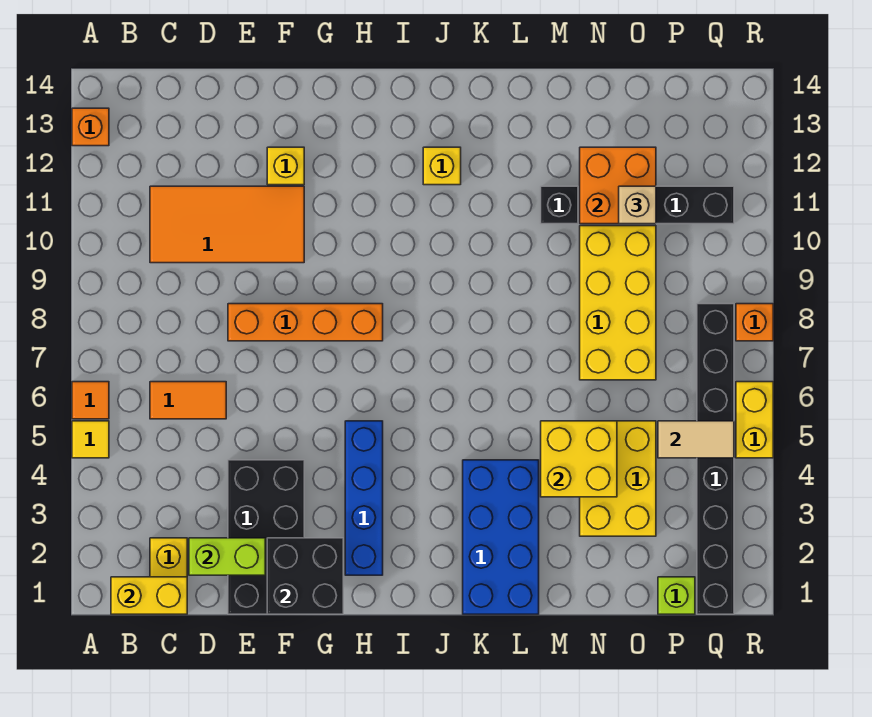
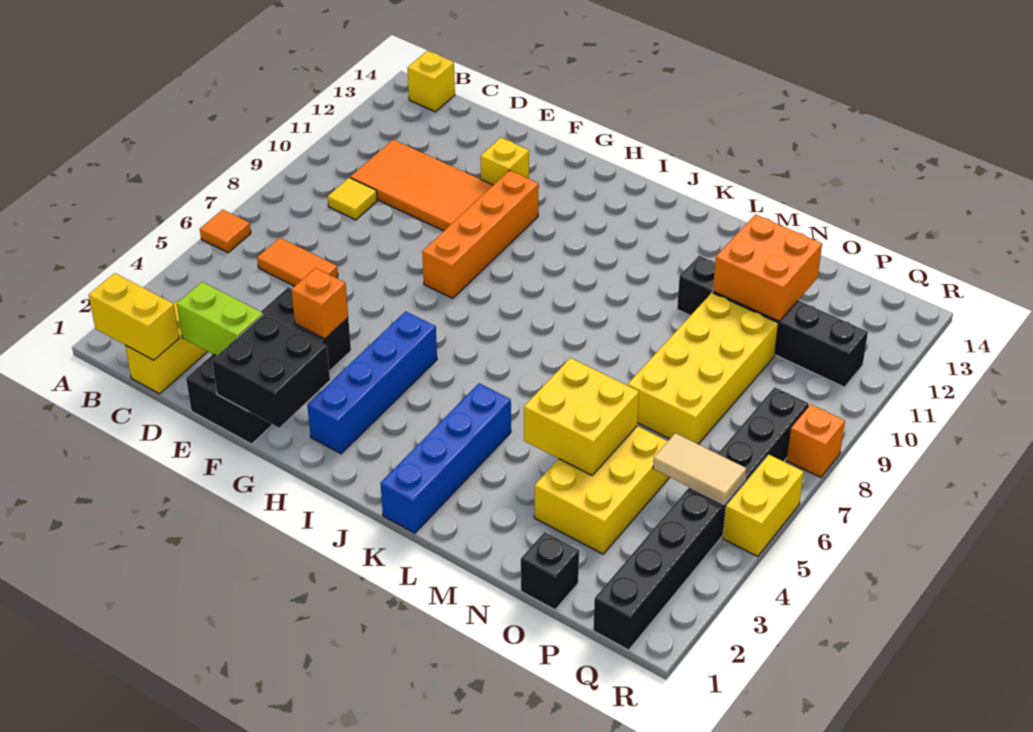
yellow 1x1 tile [72,421,109,458] -> yellow 1x1 tile moved to [328,178,377,220]
orange 1x1 brick [72,108,109,146] -> orange 1x1 brick moved to [292,268,348,339]
orange 1x4 brick [228,304,383,341] -> orange 1x4 brick turned to [422,170,539,298]
yellow 1x1 brick [423,147,461,185] -> yellow 1x1 brick moved to [407,51,455,112]
blue 2x4 brick [463,460,539,614] -> blue 1x4 brick [380,383,511,533]
none -> black 1x1 brick [521,532,579,610]
tan 1x1 brick [619,186,656,224] -> none
lime 1x1 brick [658,577,695,614] -> none

